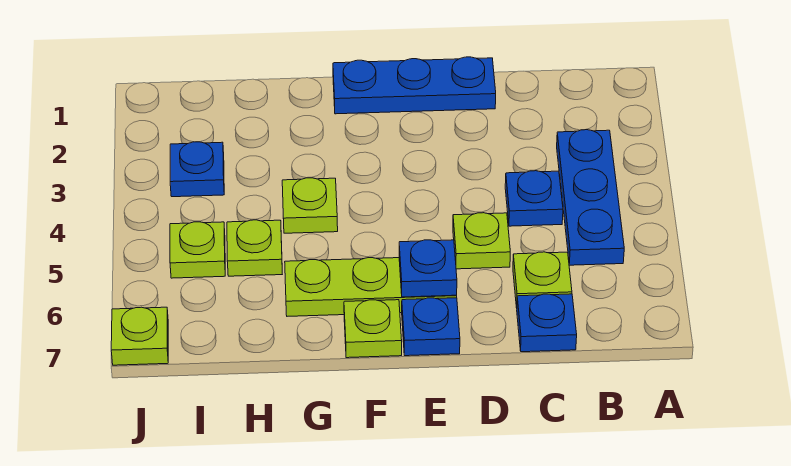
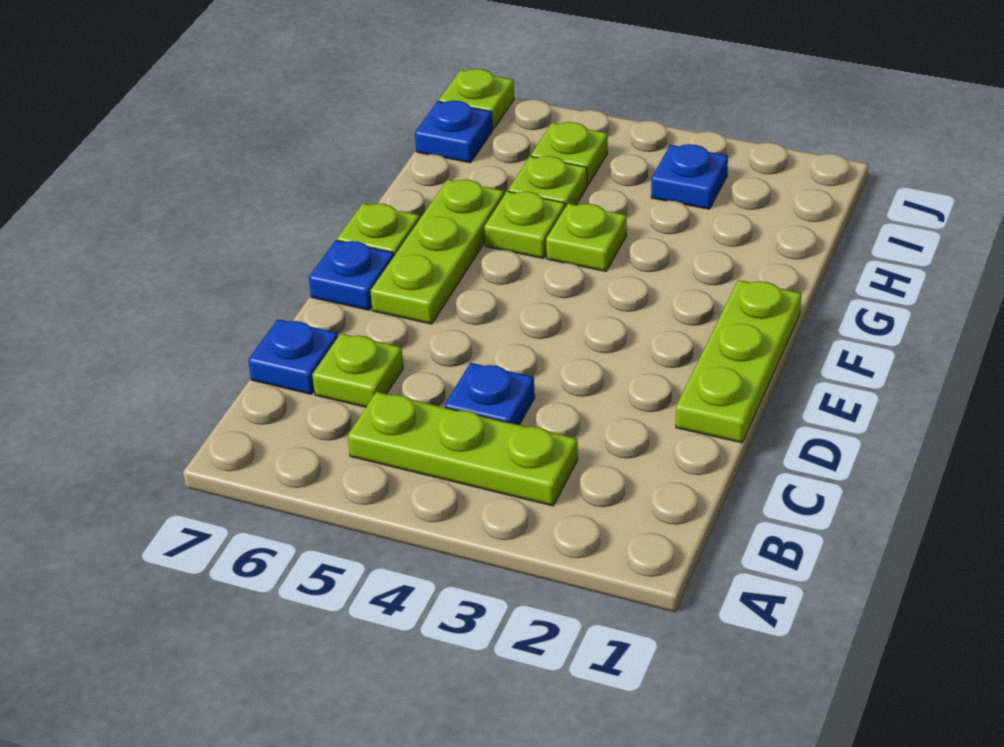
blue 1x3 plate [557,130,624,265] -> lime 1x3 plate [348,392,578,506]
blue 1x3 plate [333,57,496,114] -> lime 1x3 plate [676,280,801,443]
lime 1x1 plate [453,213,510,269] -> lime 1x1 plate moved to [484,191,565,259]
blue 1x1 plate [399,240,457,297] -> blue 1x1 plate moved to [415,100,492,163]

